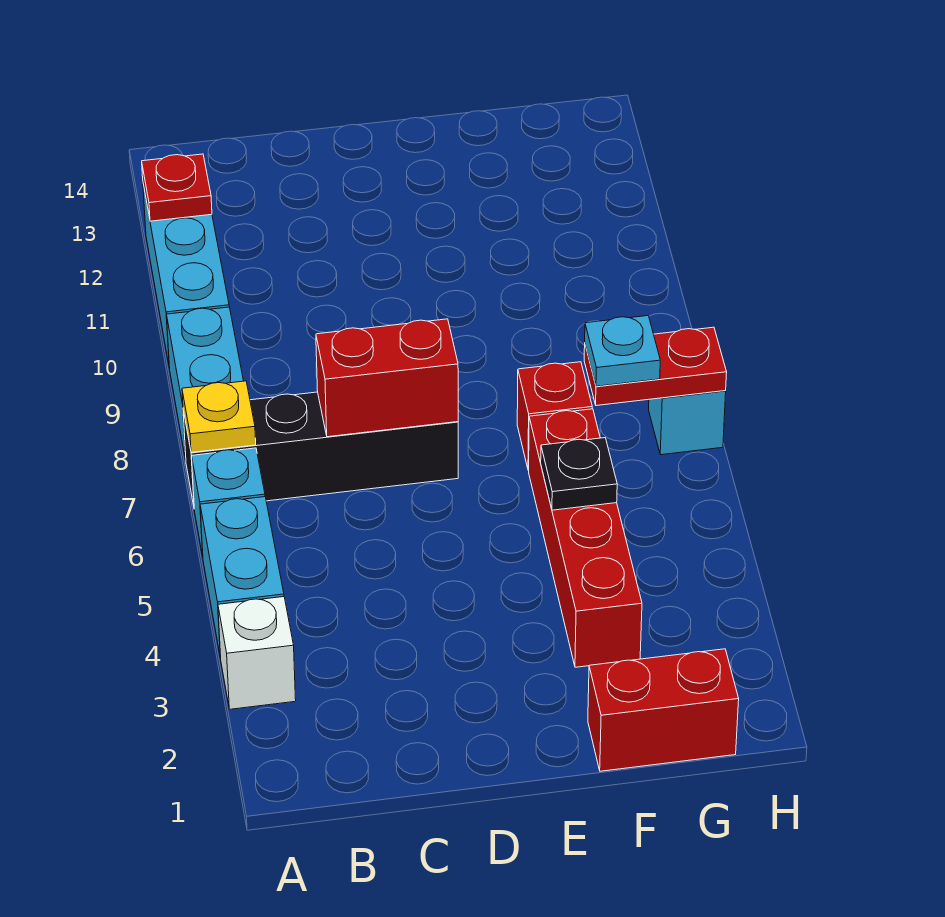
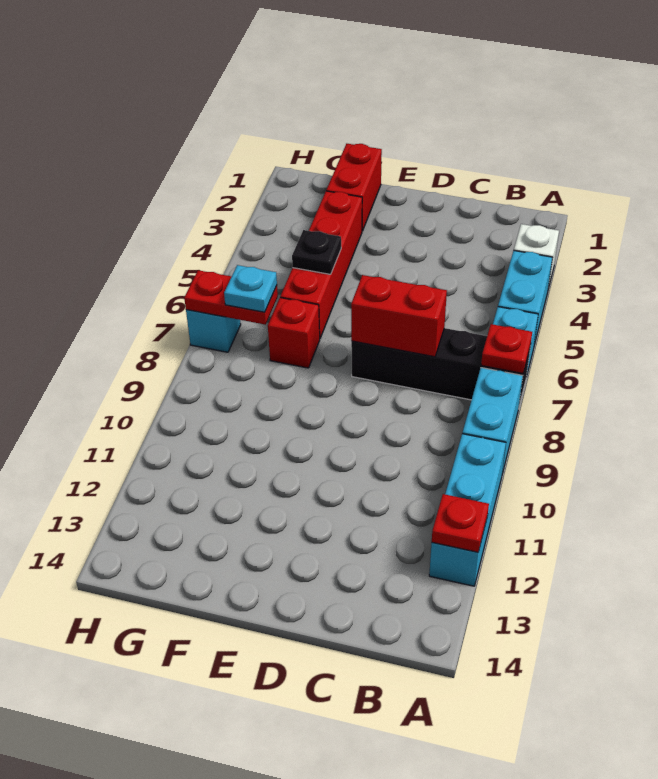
yellow 1x1 plate [182,381,256,453] -> red 1x1 plate [481,324,532,374]
red 1x2 brick [588,649,739,771] -> red 1x2 brick turned to [326,144,382,231]

